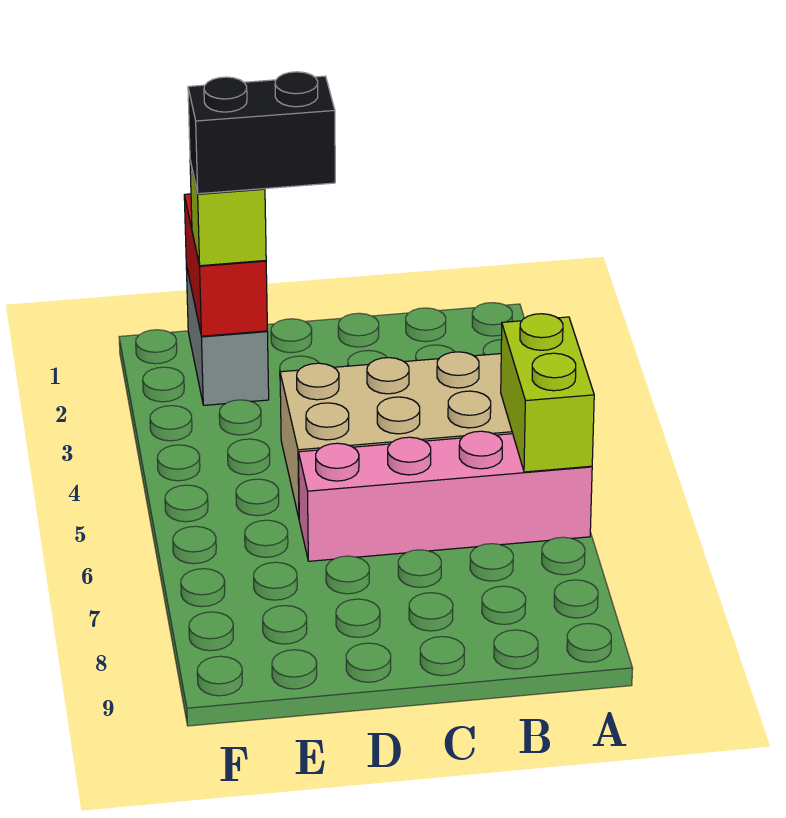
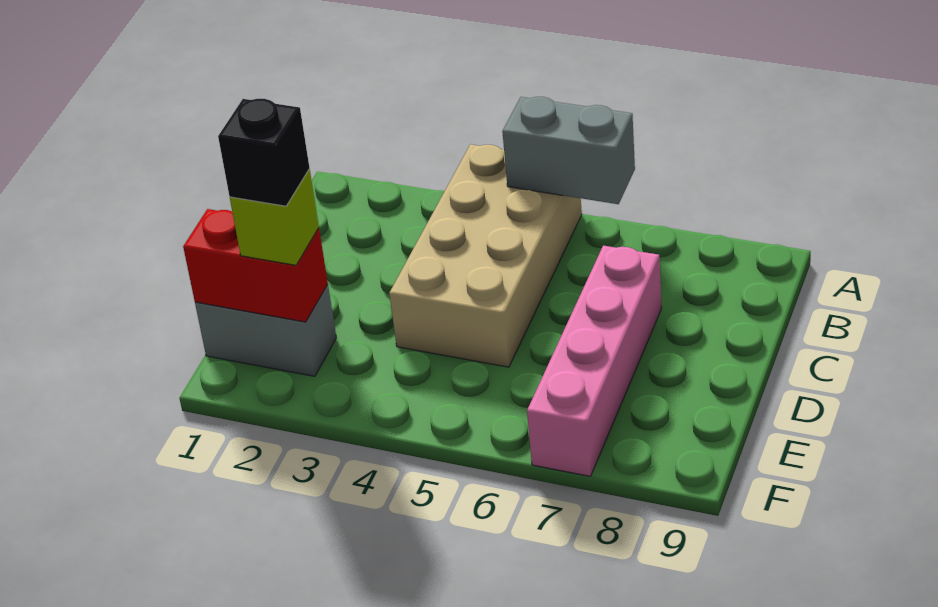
lime 1x2 brick [501,314,594,472] -> grey 1x2 brick [502,97,635,204]
pink 1x4 brick [298,431,592,561] -> pink 1x4 brick moved to [527,245,661,476]
black 1x2 brick [188,72,335,194] -> black 1x1 brick [218,99,310,206]

